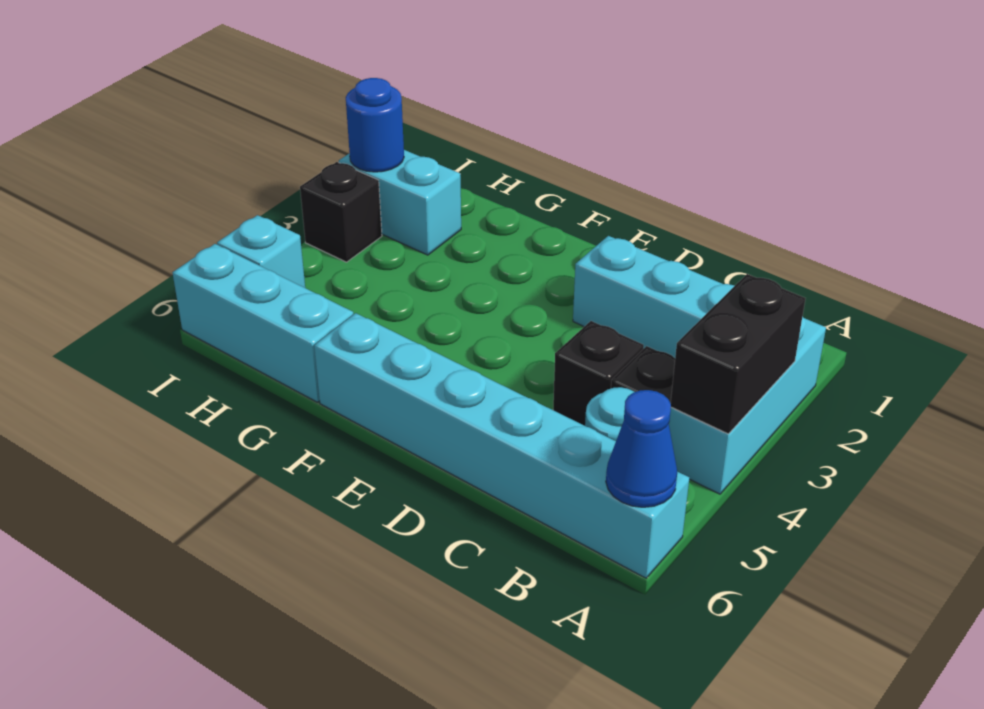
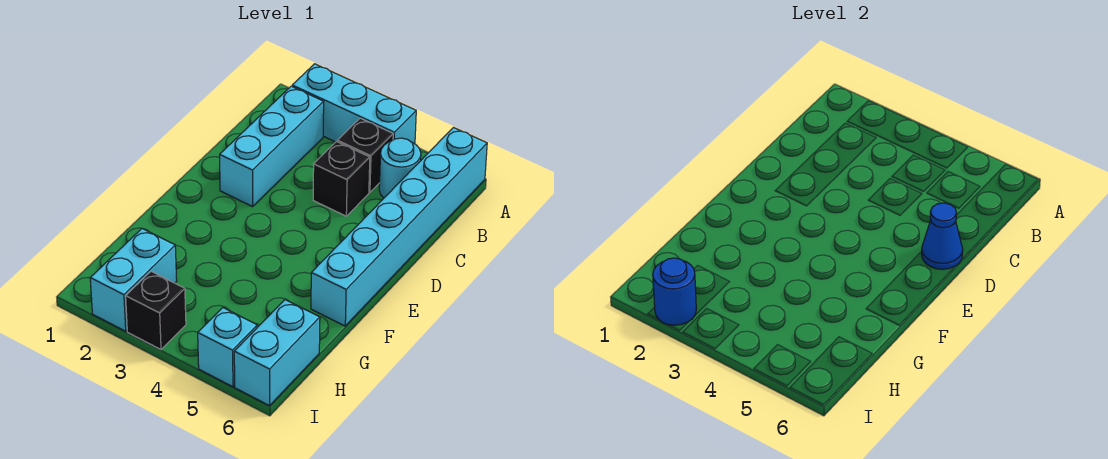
black 1x2 brick [671,274,806,434] -> none
blue 1x1 cone [606,390,677,507] -> blue 1x1 cone moved to [922,203,963,269]
cyan 1x3 brick [172,244,353,402] -> cyan 1x2 brick [234,300,320,406]

